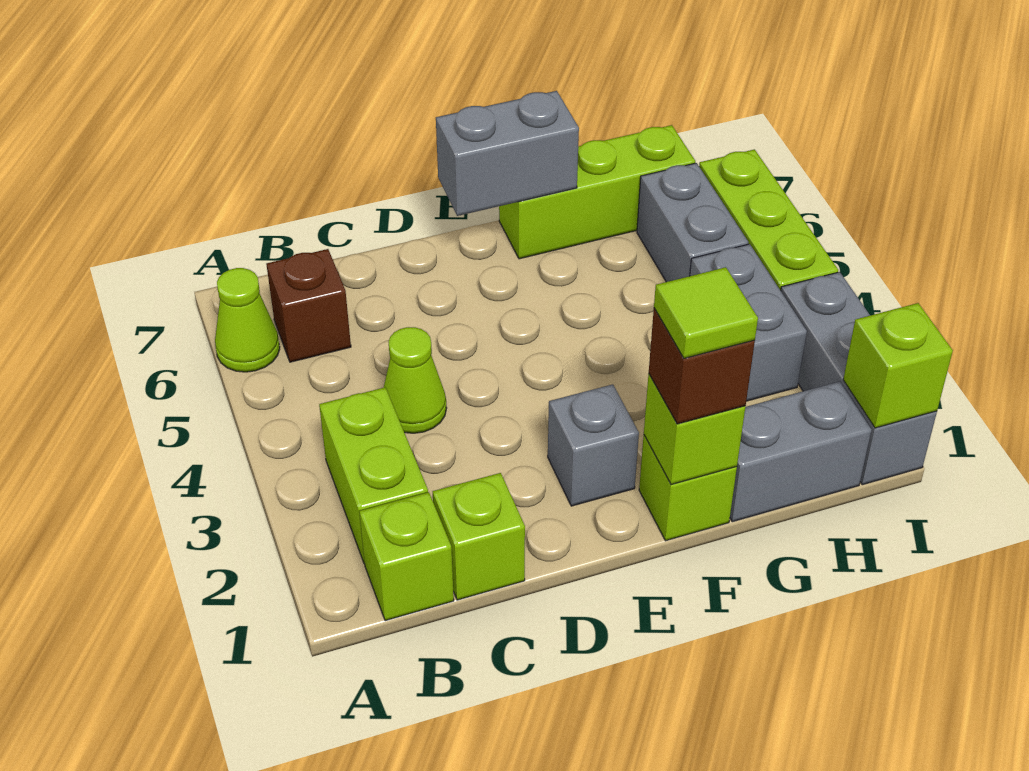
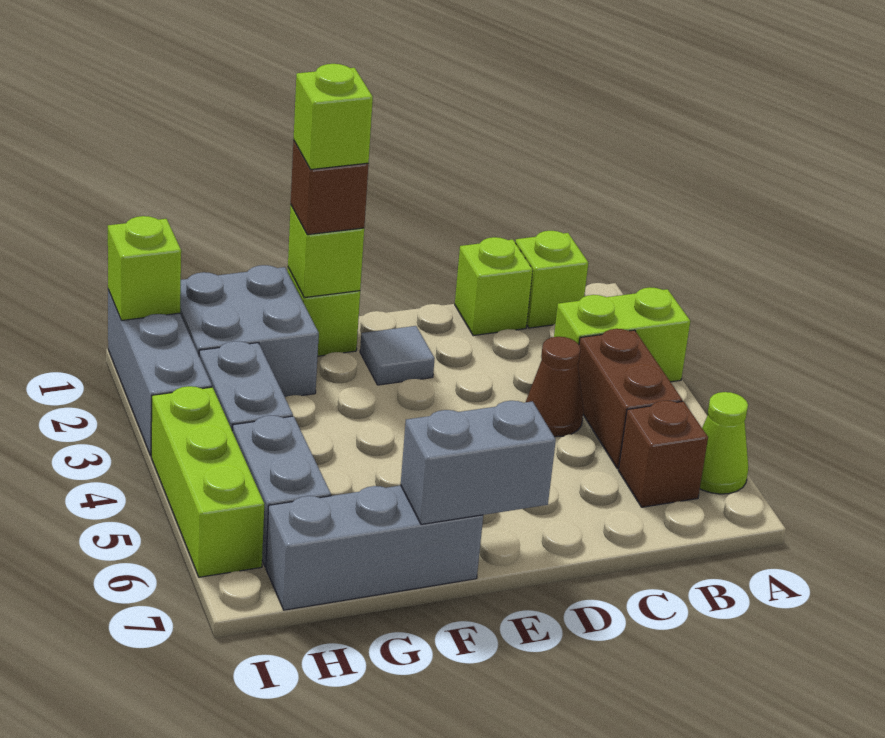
lime 1x2 brick [319,387,428,563] -> lime 1x2 brick turned to [554,287,690,382]
none -> brown 1x2 brick [578,329,682,469]
lime 1x1 cone [384,327,447,433] -> brown 1x1 cone [526,337,584,437]
grey 1x1 brick [548,384,639,506] -> grey 1x1 tile [360,326,435,385]
lime 1x1 tile [654,267,758,358] -> lime 1x1 brick [294,64,373,170]
lime 1x3 brick [499,125,695,259] -> grey 1x3 brick [266,485,483,610]
grey 1x2 brick [730,382,871,522] -> grey 2x2 brick [180,265,319,397]

